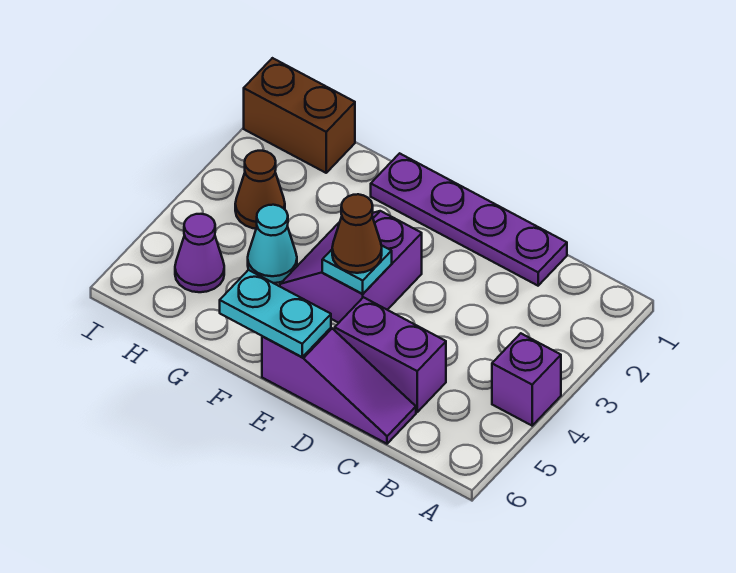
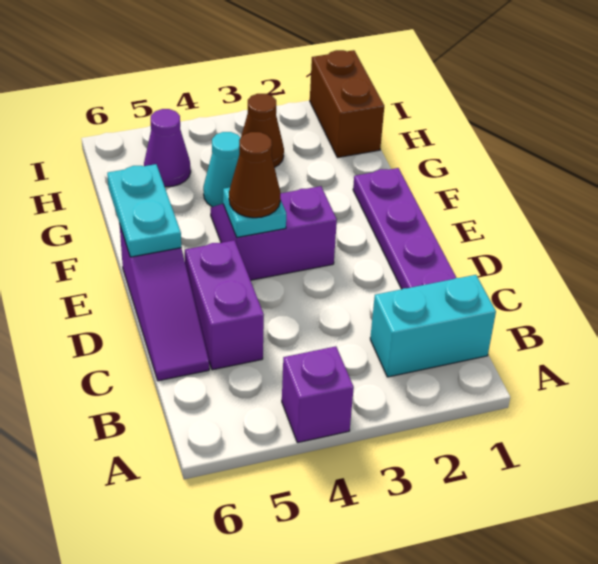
none -> cyan 1x2 brick [370,275,496,377]

